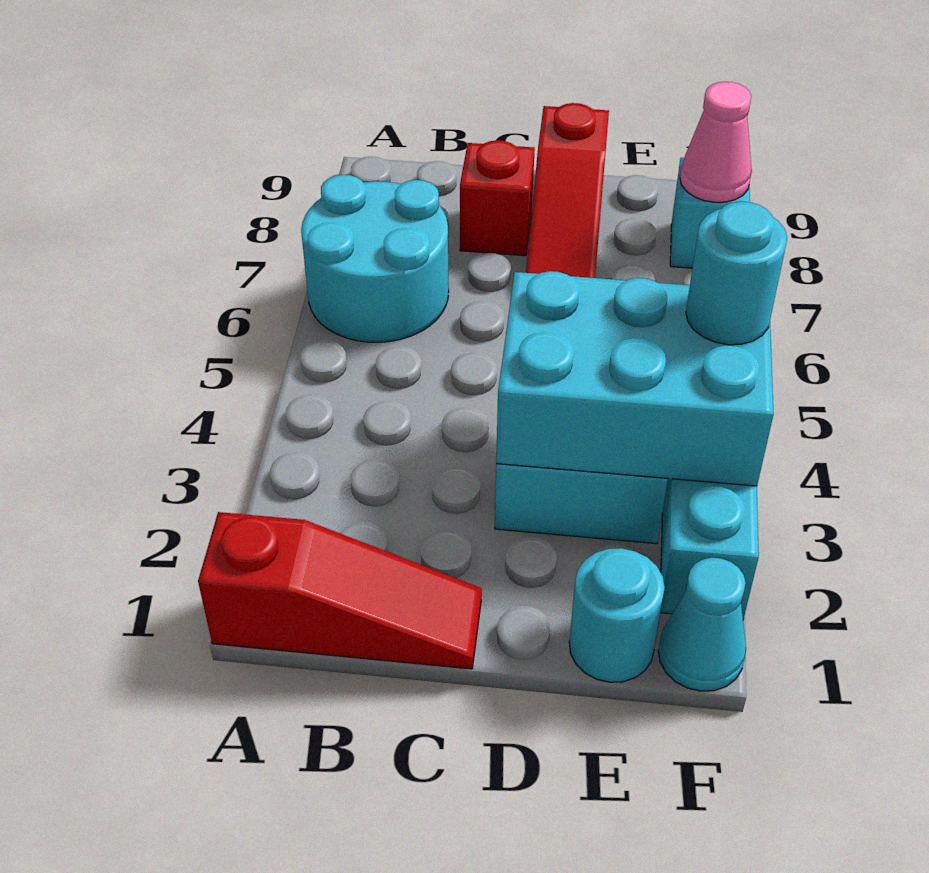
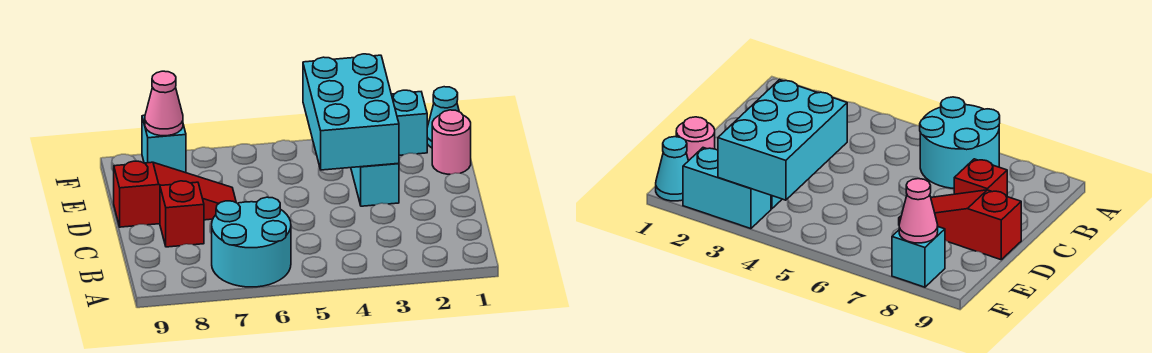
red 1x3 slope [198,512,482,669] -> none
cyan 1x1 round brick [569,548,665,682] -> pink 1x1 round brick [432,110,471,174]
cyan 1x1 round brick [686,201,787,345] -> none

